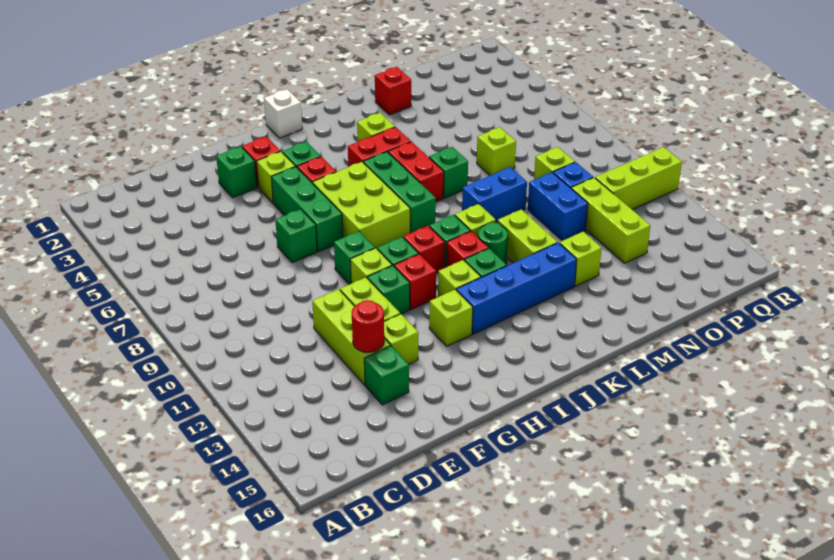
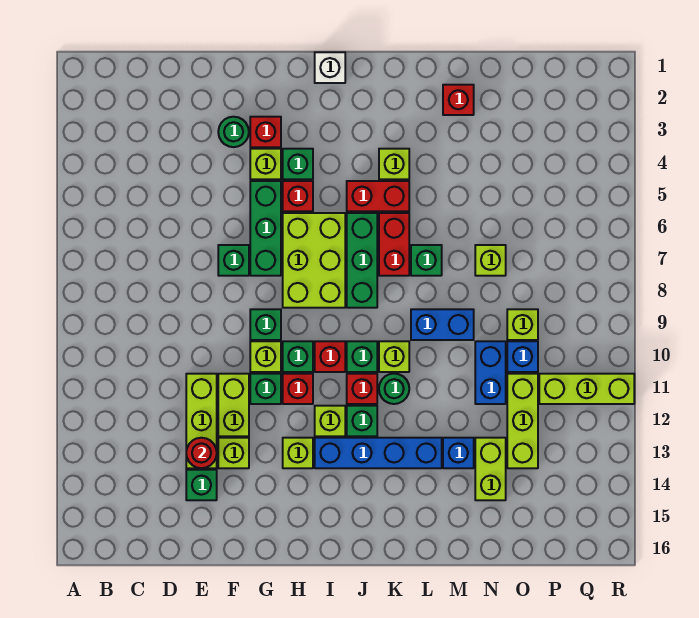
green 1x1 brick [216,146,257,198] -> green 1x1 round brick [218,117,249,147]
lime 1x2 brick [498,209,557,263] -> lime 1x2 brick moved to [475,438,506,500]
lime 1x1 brick [560,232,602,286] -> blue 1x1 brick [443,438,474,468]

